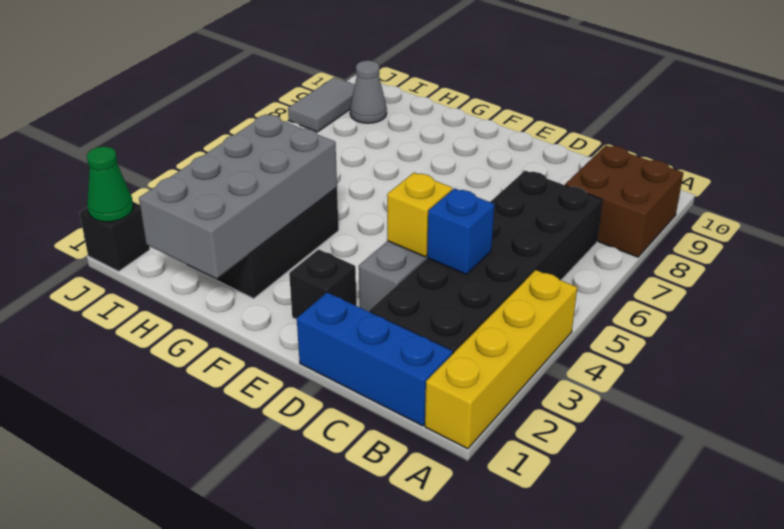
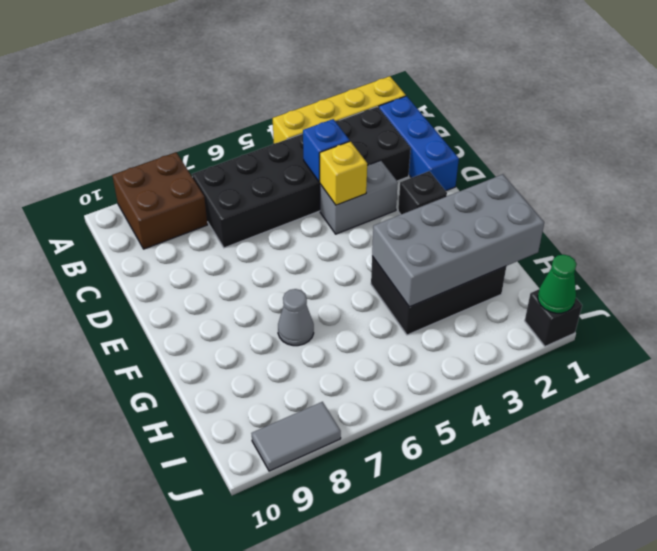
grey 1x1 cone [350,61,387,123] -> grey 1x1 cone moved to [278,289,314,346]

